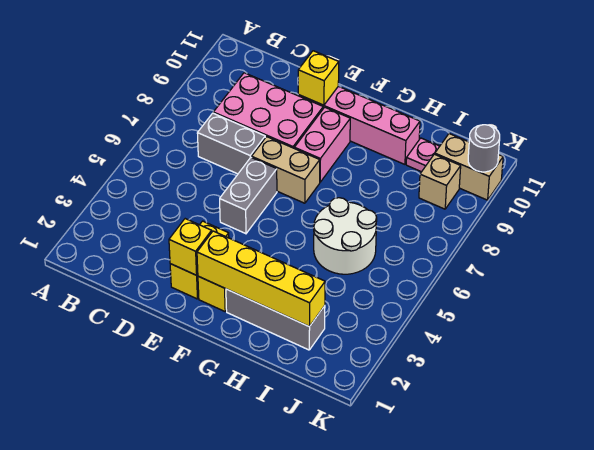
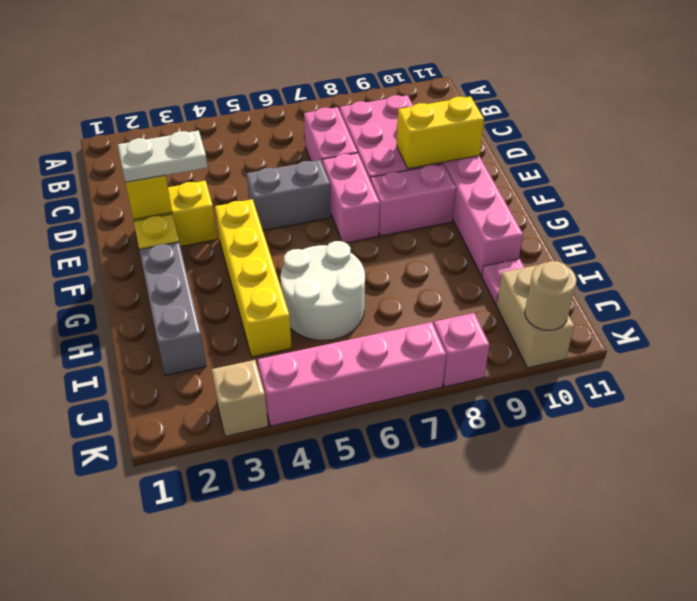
grey 1x2 brick [197,113,265,174] -> pink 1x2 brick [304,107,357,164]
none -> white 1x2 plate [118,130,207,182]
tan 1x2 brick [252,137,320,203] -> pink 1x2 brick [323,153,380,243]
yellow 1x1 brick [298,51,339,105] -> yellow 1x2 brick [397,96,484,169]
yellow 1x4 brick [197,231,325,327] -> yellow 1x4 brick moved to [215,199,292,357]
tan 1x1 brick [419,154,461,209] -> tan 1x1 brick moved to [212,360,268,437]
none -> pink 1x4 brick [258,322,446,426]
none -> pink 1x1 brick [434,313,490,387]
grey 1x1 round brick [468,125,500,172] -> tan 1x1 round brick [525,261,576,330]

